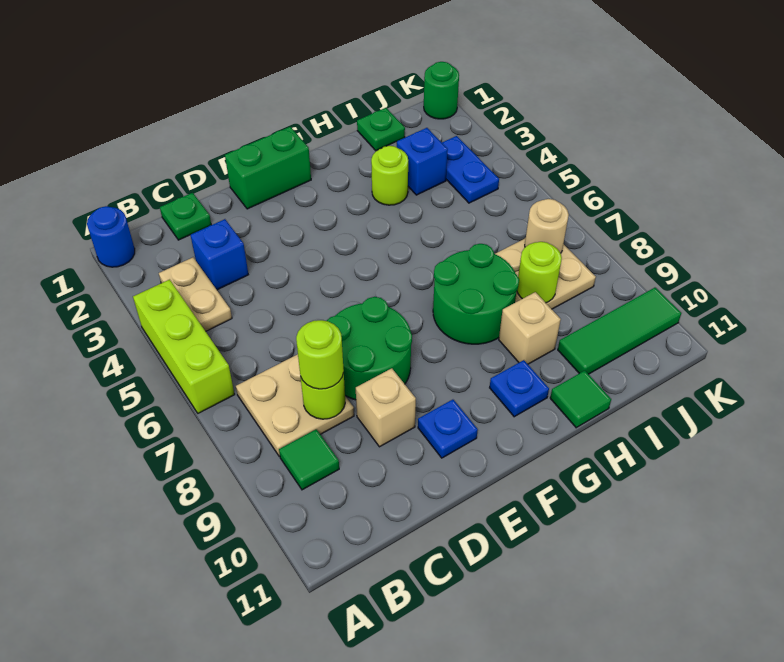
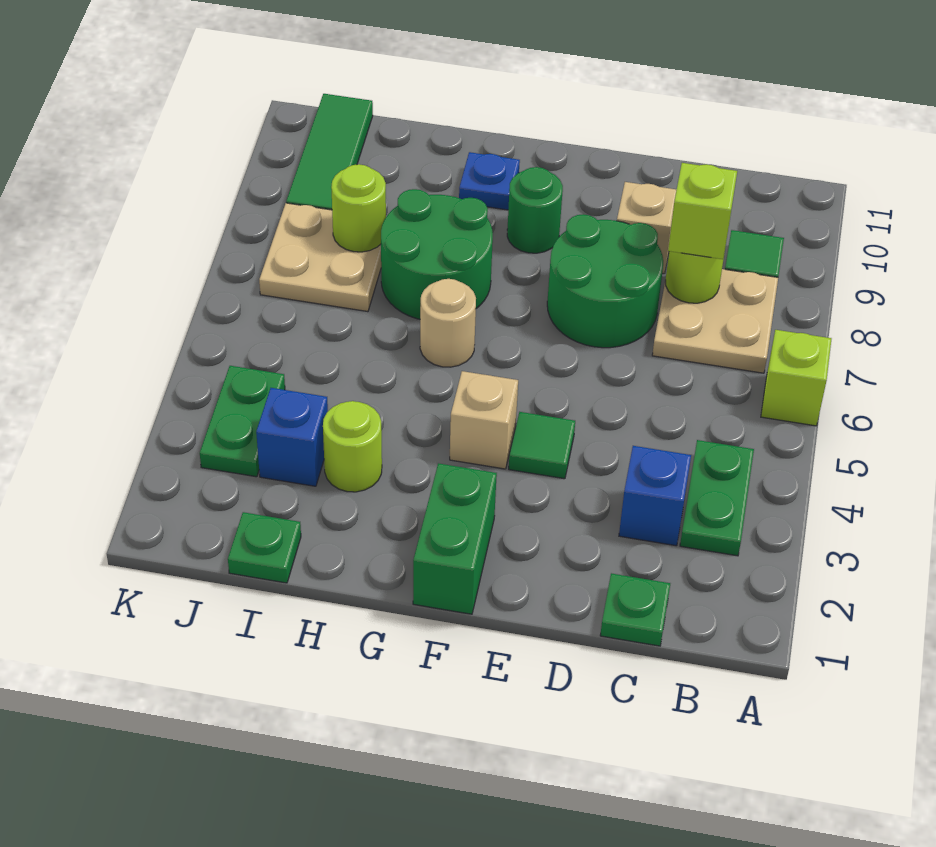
blue 1x1 round brick [87,206,135,267] -> none
lime 1x3 brick [133,280,235,413] -> lime 1x1 brick [761,330,831,426]
tan 1x2 plate [159,257,232,331] -> green 1x2 plate [680,440,754,556]
lime 1x1 round brick [296,320,344,389] -> lime 1x1 brick [668,163,737,259]
green 1x2 brick [225,127,311,209] -> green 1x2 brick turned to [413,463,497,614]
blue 1x1 plate [418,400,478,458] -> none
tan 1x1 brick [499,292,561,364] -> tan 1x1 brick moved to [450,371,518,469]
green 1x1 tile [550,371,611,428] -> green 1x1 tile moved to [509,412,575,479]
green 1x3 tile [558,288,681,374] -> green 1x3 tile turned to [286,94,373,210]
blue 1x2 plate [442,136,499,203] -> green 1x2 plate [200,366,285,477]
tan 1x1 round brick [525,199,569,253] -> tan 1x1 round brick moved to [420,279,476,367]
green 1x1 round brick [424,62,459,119] -> green 1x1 round brick moved to [507,167,563,253]

